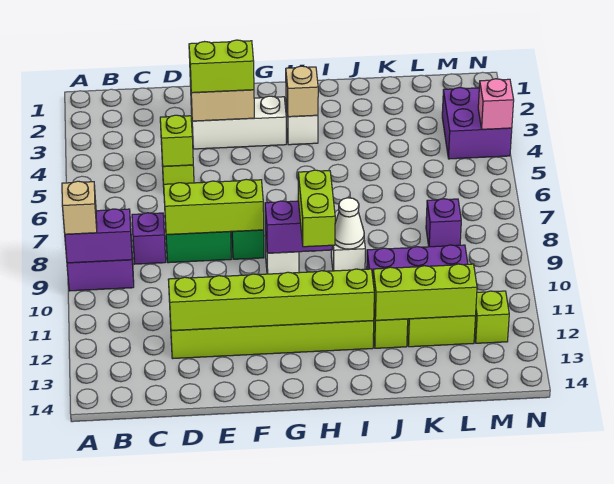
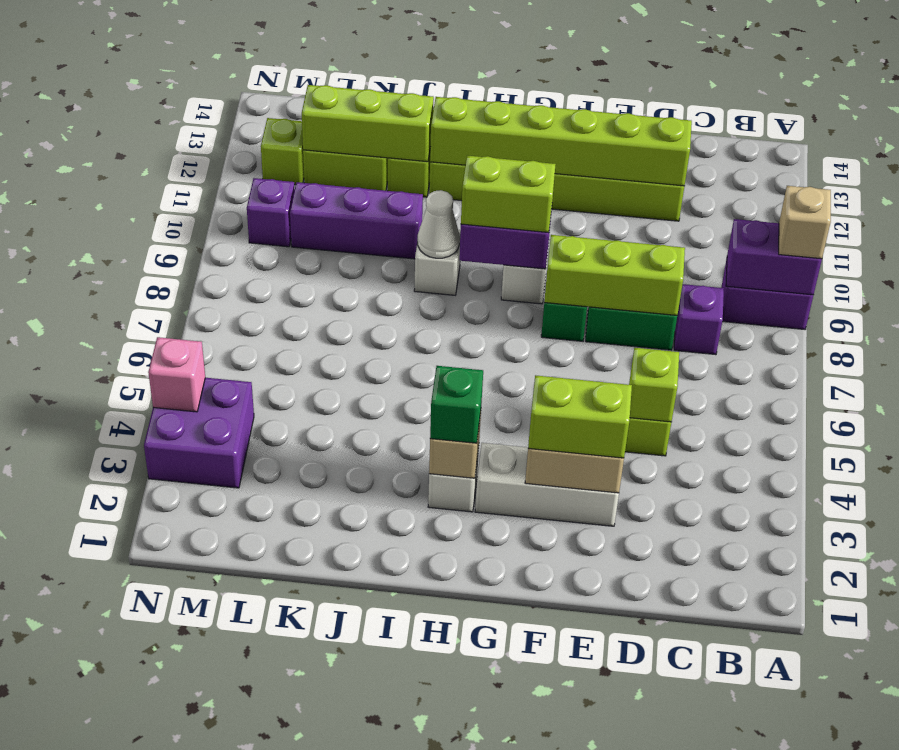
none -> green 1x1 brick [430,366,483,443]
lime 1x2 brick [298,170,335,247] -> lime 1x2 brick turned to [461,156,556,233]
purple 1x1 brick [426,199,461,247] -> purple 1x1 brick moved to [247,178,295,247]

